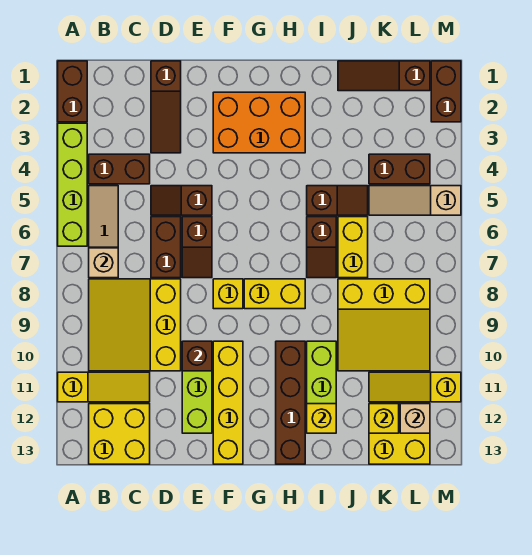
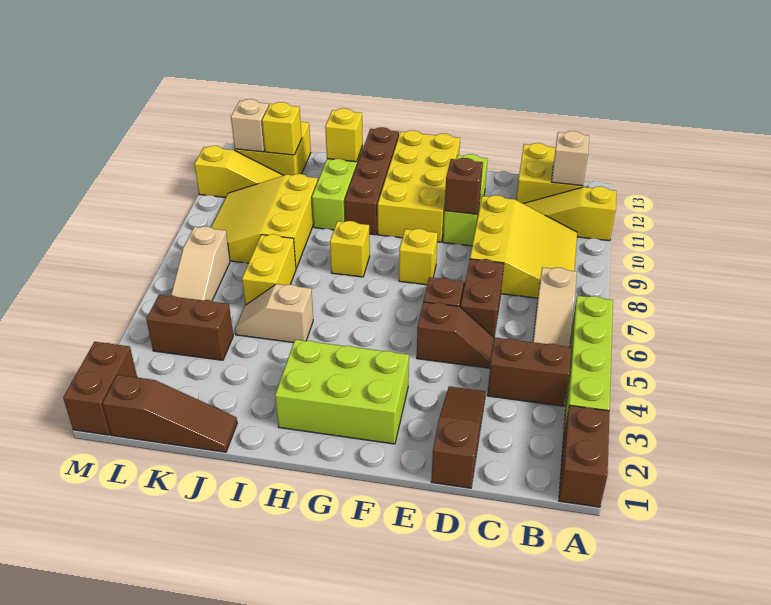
tan 1x1 brick [89,248,118,278] -> tan 1x1 brick moved to [552,131,589,186]
orange 2x3 brick [213,92,305,153] -> lime 2x3 brick [275,340,409,444]
yellow 1x4 brick [213,341,243,464] -> yellow 2x4 brick [378,130,460,242]
yellow 1x2 brick [244,279,305,309] -> yellow 1x1 brick [330,221,370,277]
brown 1x2 slope [307,186,368,215] -> tan 1x2 slope [235,284,313,343]
brown 1x2 slope [307,217,336,278] -> none
yellow 3x3 slope [338,279,430,371] -> yellow 3x3 slope turned to [211,174,318,268]
tan 1x3 slope [369,186,461,215] -> tan 1x3 slope turned to [171,226,230,301]

